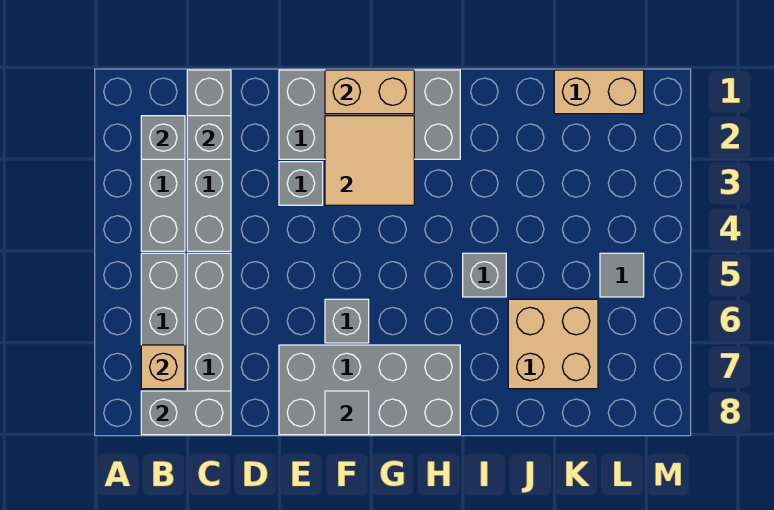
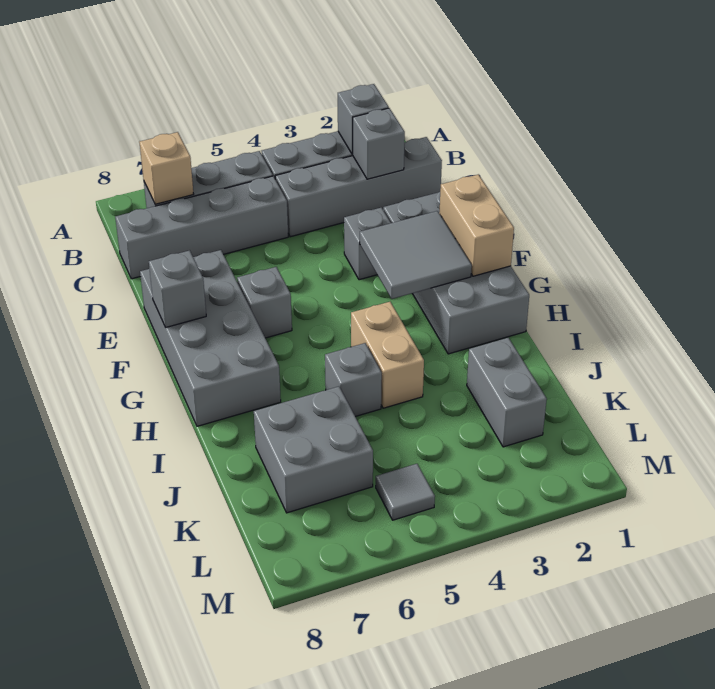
grey 1x2 brick [141,391,231,435] -> grey 1x2 brick moved to [467,338,547,447]
tan 2x2 tile [325,116,414,205] -> grey 2x2 tile [360,211,472,299]
grey 1x1 tile [325,391,369,435] -> grey 1x1 brick [149,250,206,327]
tan 2x2 brick [508,299,598,389] -> grey 2x2 brick [254,387,373,513]
tan 1x2 brick [554,70,644,114] -> tan 1x2 brick moved to [351,302,424,408]

